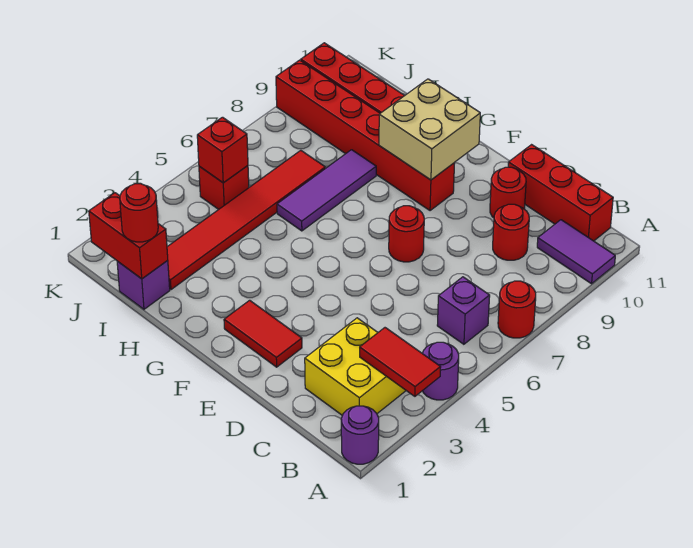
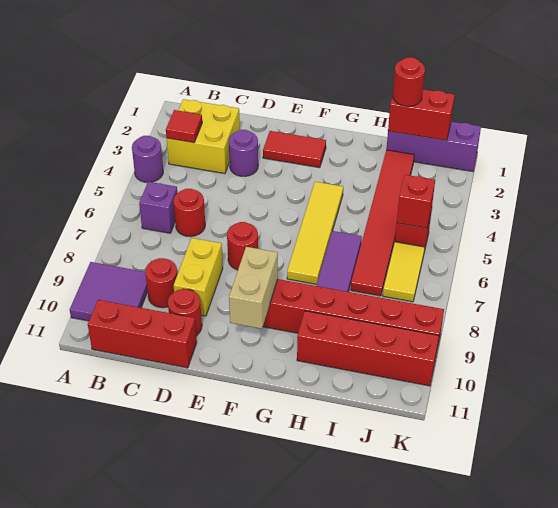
purple 1x1 round brick [341,406,379,464] -> purple 1x1 round brick moved to [229,130,258,176]
red 1x2 tile [360,328,441,396] -> red 1x1 tile [166,110,202,143]
red 1x1 round brick [498,281,536,338] -> red 1x1 round brick moved to [174,189,205,237]
purple 1x2 tile [537,220,615,284] -> purple 2x2 tile [70,262,148,321]
none -> yellow 1x2 brick [174,238,223,316]
tan 2x2 brick [379,79,480,180] -> tan 1x2 brick [229,247,278,329]
none -> yellow 1x4 tile [287,182,343,284]
purple 1x1 brick [117,260,170,309] -> purple 1x3 brick [386,122,481,172]
none -> yellow 1x2 tile [383,242,425,302]

